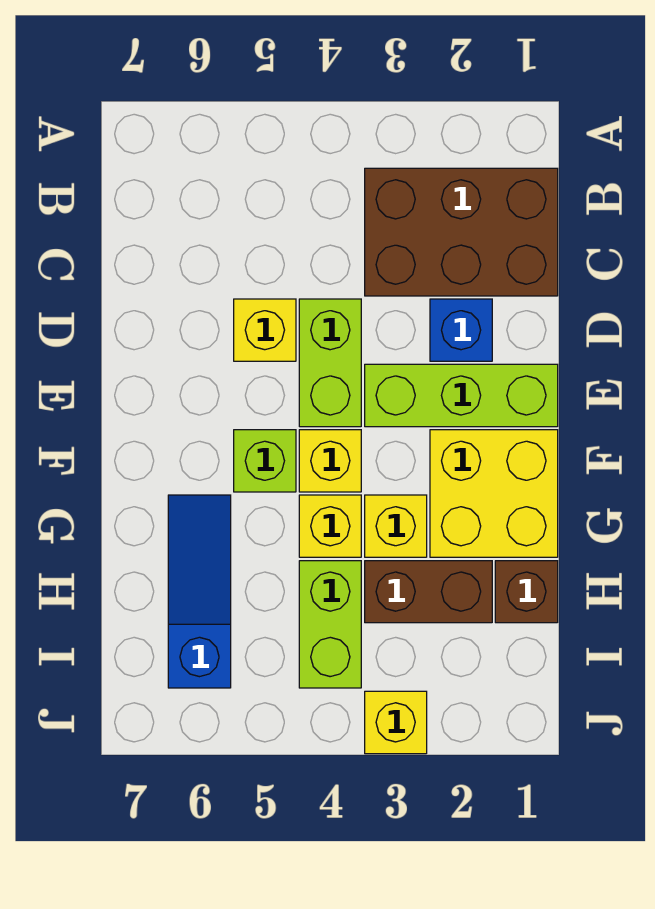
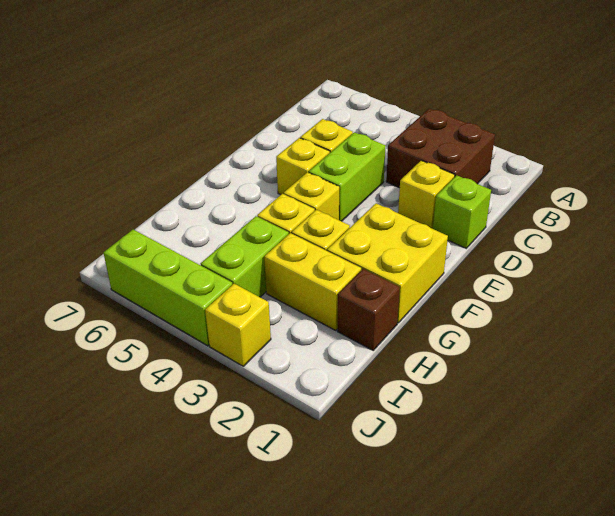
brown 2x3 brick [365,168,558,296] -> brown 2x2 brick [386,109,495,188]
blue 1x1 brick [430,299,492,361] -> yellow 1x1 brick [398,160,455,229]
lime 1x3 brick [365,364,558,427] -> lime 1x3 brick moved to [104,229,232,346]
none -> yellow 1x1 brick [276,138,330,195]
lime 1x1 brick [234,430,296,492] -> lime 1x1 brick moved to [433,175,491,248]
blue 1x3 slope [168,495,231,688] -> none
brown 1x2 brick [365,561,492,623] -> yellow 1x2 brick [264,233,361,330]

